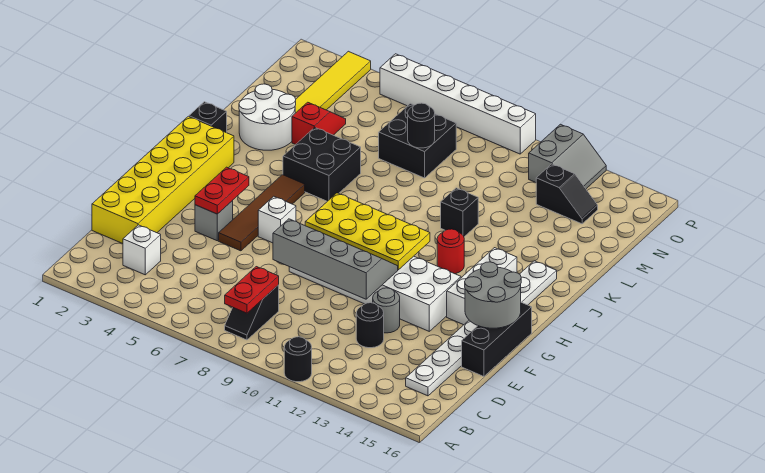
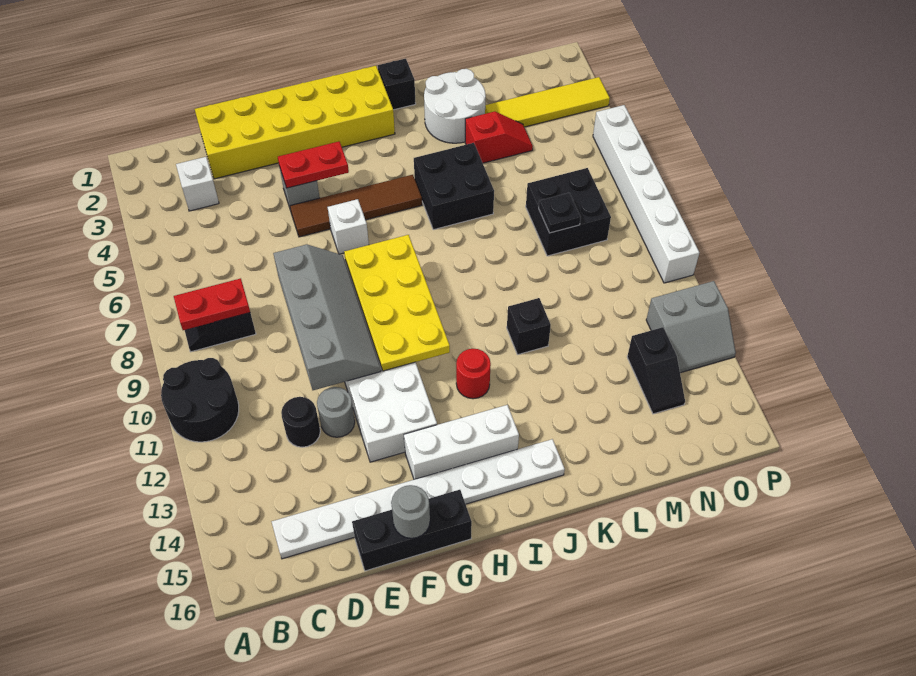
black 1x1 round brick [284,337,312,382] -> black 2x2 round brick [161,358,239,442]
grey 2x2 round brick [465,262,521,328] -> grey 1x1 round brick [391,485,430,538]
black 1x1 round brick [408,103,435,148] -> black 1x1 plate [539,193,581,233]

